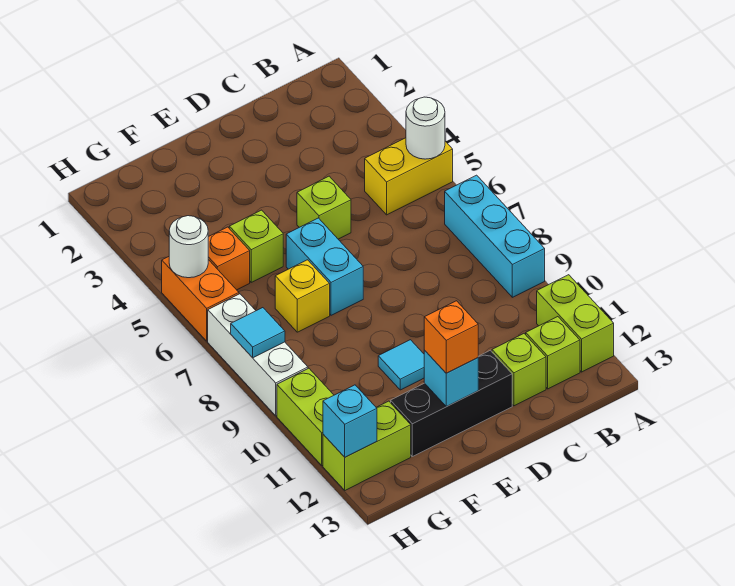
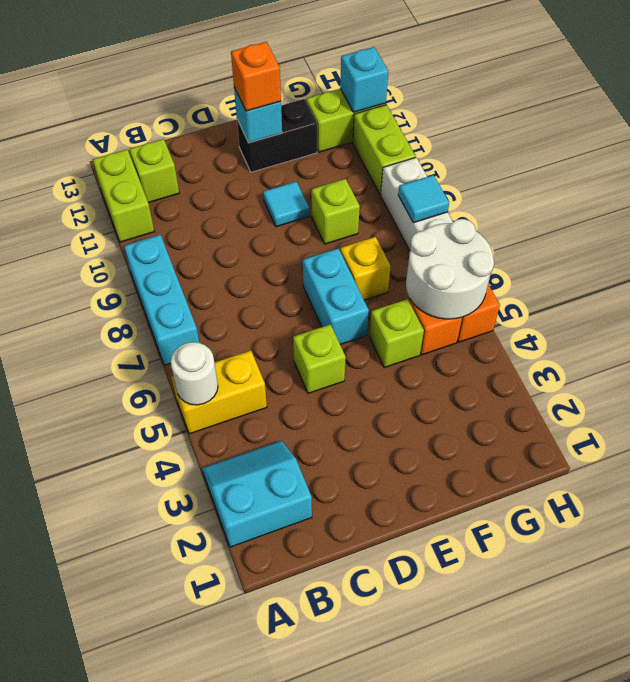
none -> cyan 2x2 slope [202,441,312,547]
lime 1x1 brick [492,334,546,406] -> lime 1x1 brick moved to [311,179,360,244]
black 1x3 brick [391,350,512,457] -> black 1x2 brick [237,99,317,172]
white 1x1 round brick [169,216,208,278] -> white 2x2 round brick [406,219,494,319]

